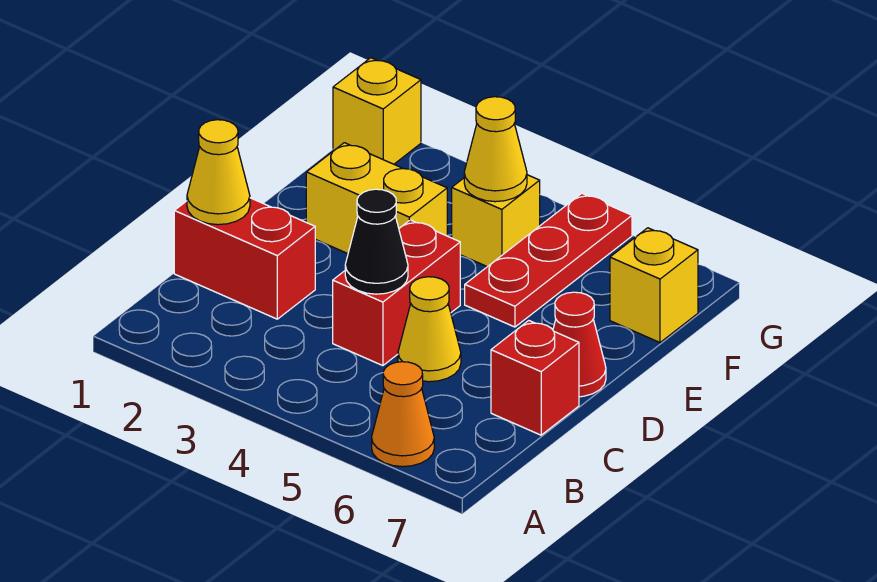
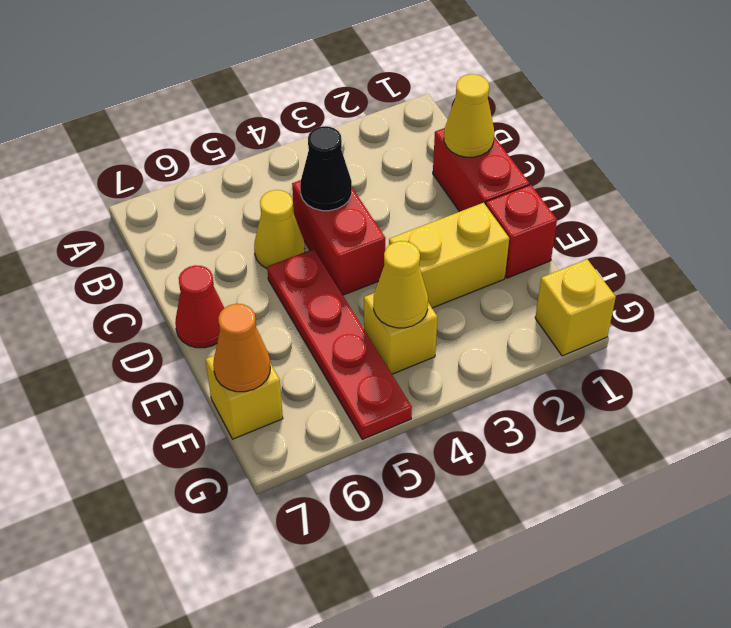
orange 1x1 cone [372,362,434,467] -> orange 1x1 cone moved to [213,304,270,392]
red 1x2 brick [174,198,315,319] -> red 1x2 brick turned to [433,128,529,212]
red 1x1 brick [491,321,579,435] -> red 1x1 brick moved to [486,185,557,278]
red 1x3 plate [465,193,632,327] -> red 1x4 plate [267,249,412,439]

